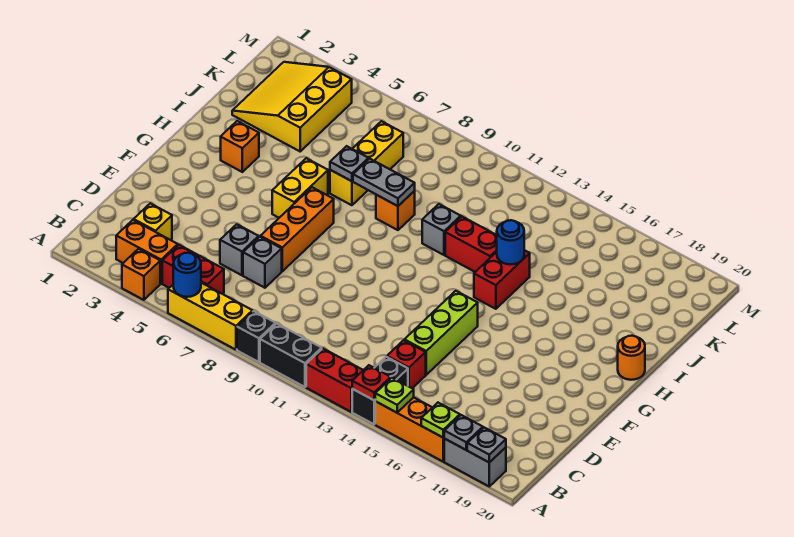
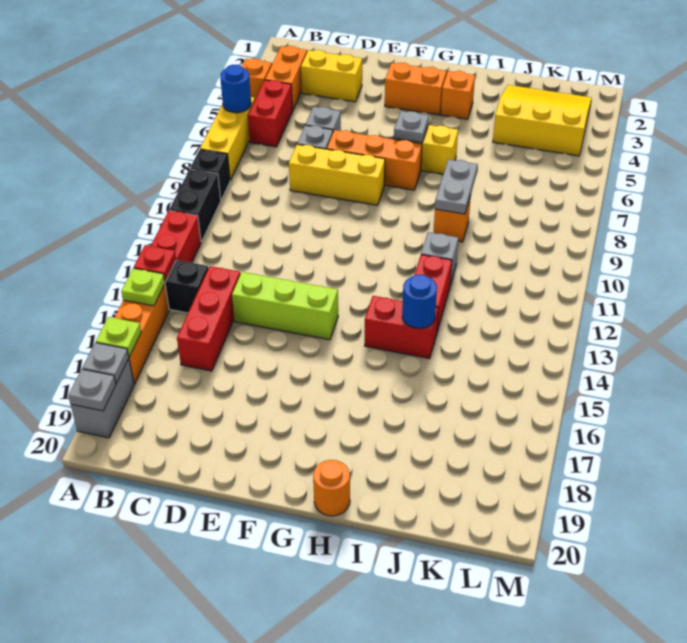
yellow 1x1 brick [134,203,172,240] -> yellow 1x2 brick [301,50,362,102]
red 1x1 brick [387,340,426,388] -> red 1x3 brick [177,266,240,371]
none -> orange 1x2 brick [385,63,447,115]
yellow 1x3 brick [330,121,403,205] -> yellow 1x3 brick moved to [289,144,385,205]
grey 1x1 plate [330,146,369,181] -> grey 1x1 plate moved to [394,111,429,143]

